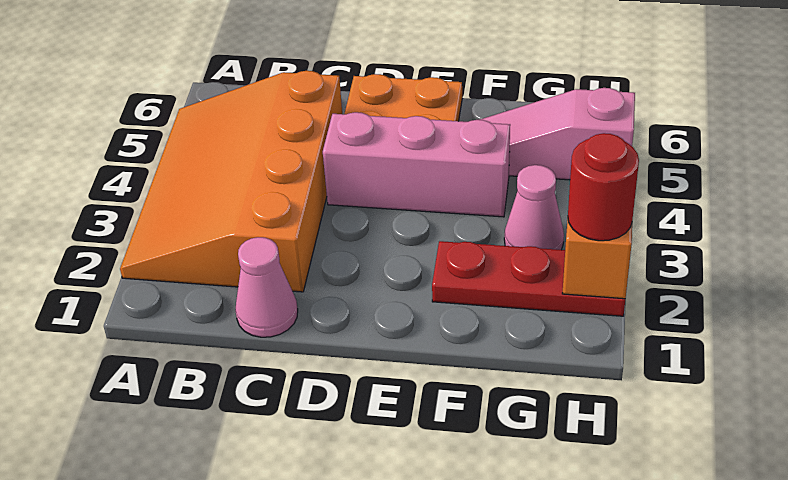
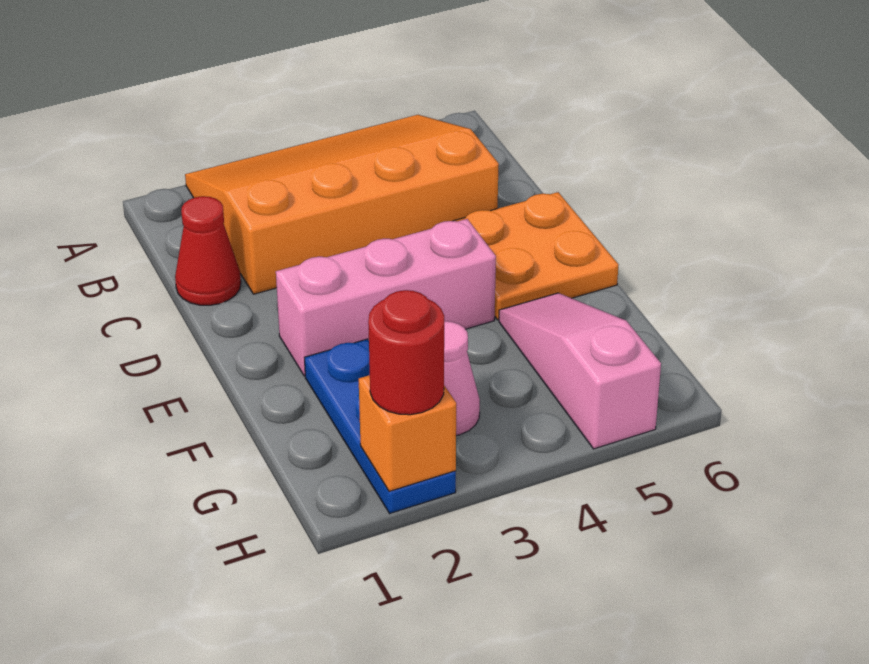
pink 1x1 cone [235,237,298,337] -> red 1x1 cone [175,196,241,305]
pink 1x3 brick [323,112,510,217] -> pink 1x3 brick turned to [276,219,496,376]
red 1x3 plate [432,241,625,316] -> blue 1x3 plate [305,339,456,513]

